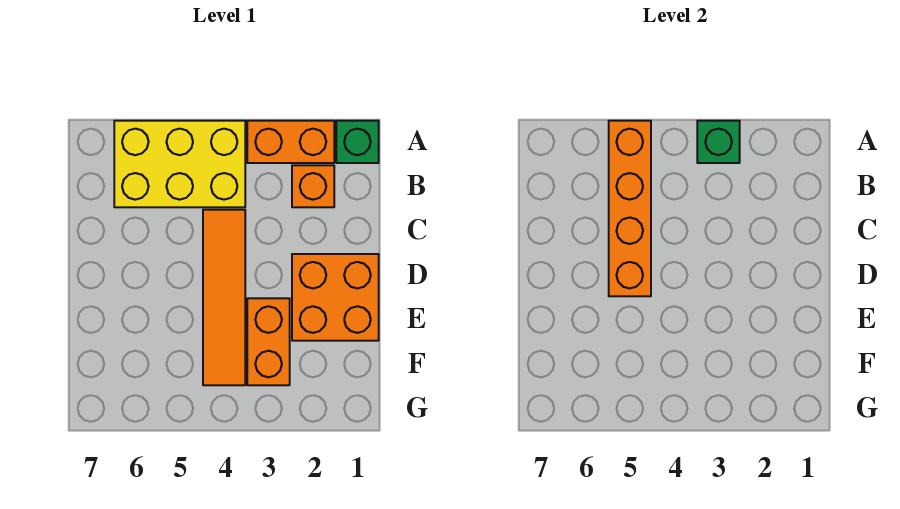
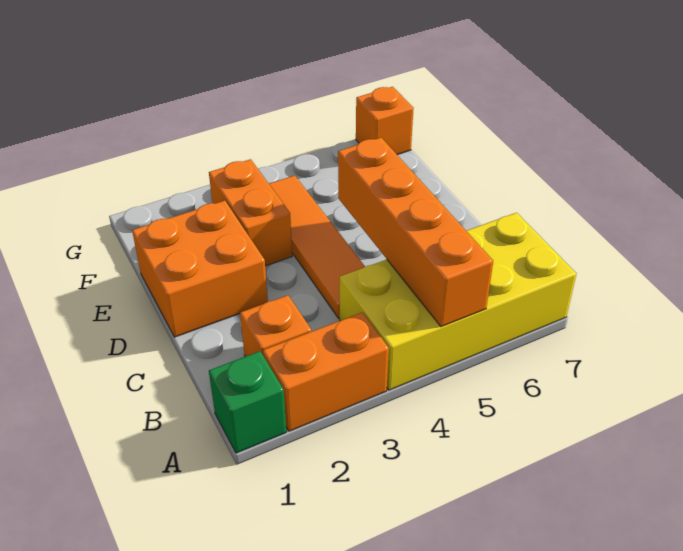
green 1x1 brick [697,121,740,163] -> none
yellow 2x3 brick [114,121,245,207] -> yellow 2x4 brick [340,213,576,390]
none -> orange 1x1 brick [356,87,414,155]

